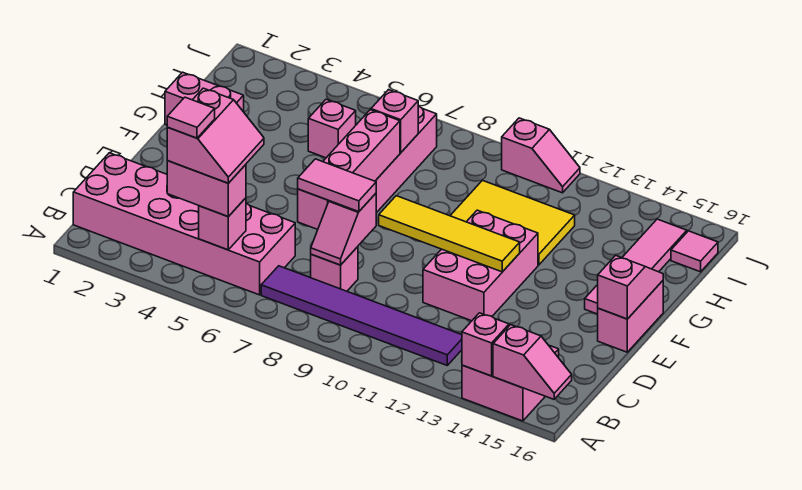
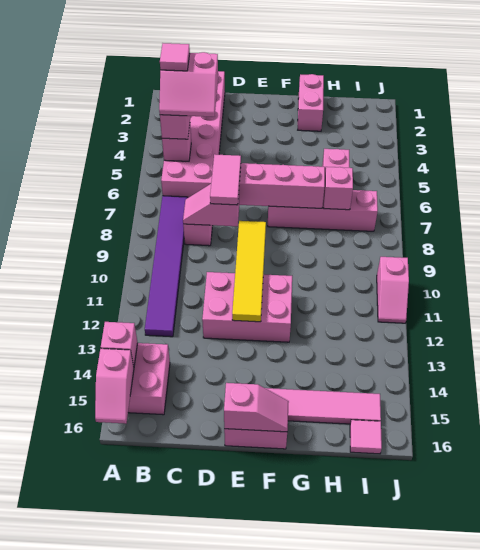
yellow 2x3 tile [450,180,575,265] -> none

